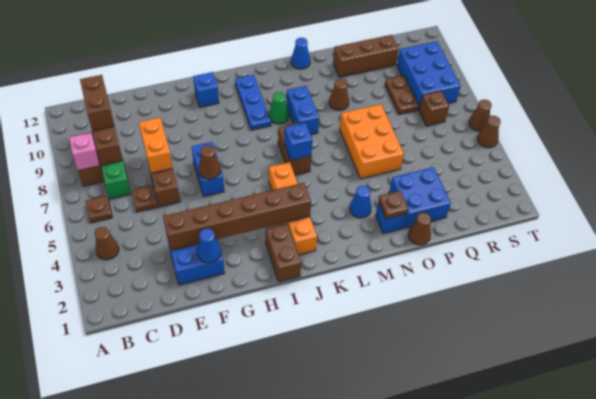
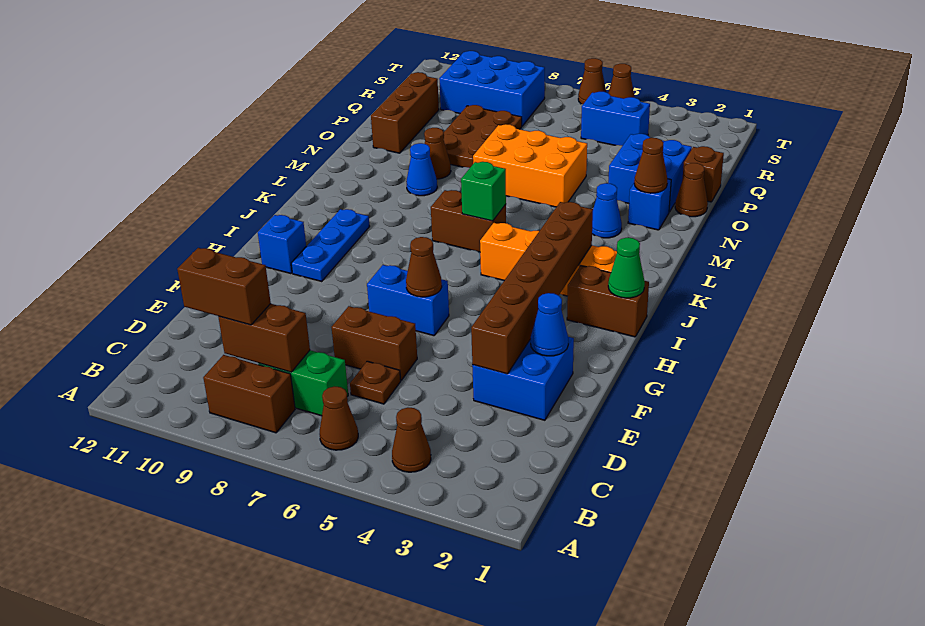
brown 1x1 plate [85,196,112,223] -> brown 1x1 cone [320,387,358,450]
pink 1x1 brick [69,132,100,171] -> none
orange 1x2 brick [139,118,173,173] -> none
blue 1x3 plate [235,75,271,130] -> blue 1x3 plate turned to [291,209,370,281]
blue 1x1 brick [285,123,312,161] -> green 1x1 brick [461,162,506,221]
green 1x1 cone [269,92,289,124] -> green 1x1 cone moved to [608,238,645,298]
blue 1x2 brick [287,86,319,135] -> blue 1x2 brick moved to [581,92,650,145]
blue 1x1 cone [291,38,310,69] -> blue 1x1 cone moved to [406,143,437,196]
brown 1x1 plate [379,191,408,219] -> brown 1x1 cone [634,138,667,193]
brown 1x2 plate [385,75,419,115] -> brown 2x3 plate [443,105,522,168]
brown 1x1 brick [419,91,449,126] -> brown 1x1 brick moved to [682,146,724,202]

